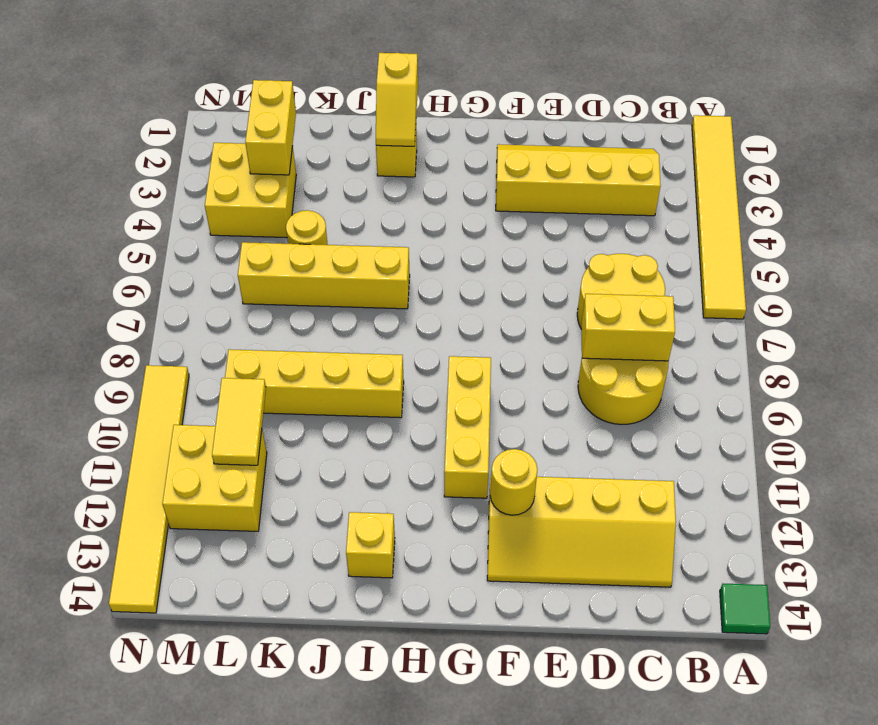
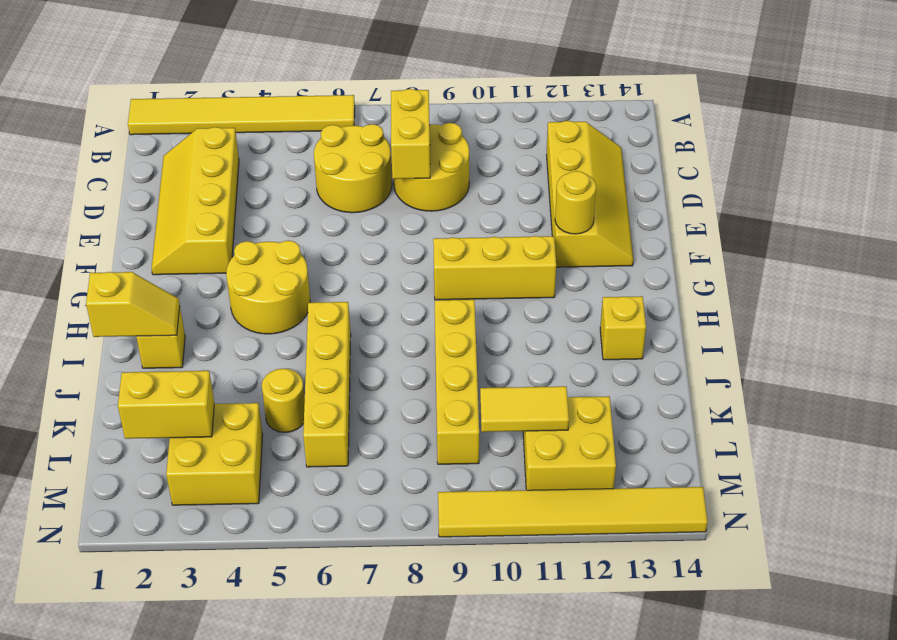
green 1x1 tile [720,584,770,634] -> none
none -> yellow 2x2 round brick [226,241,310,334]

